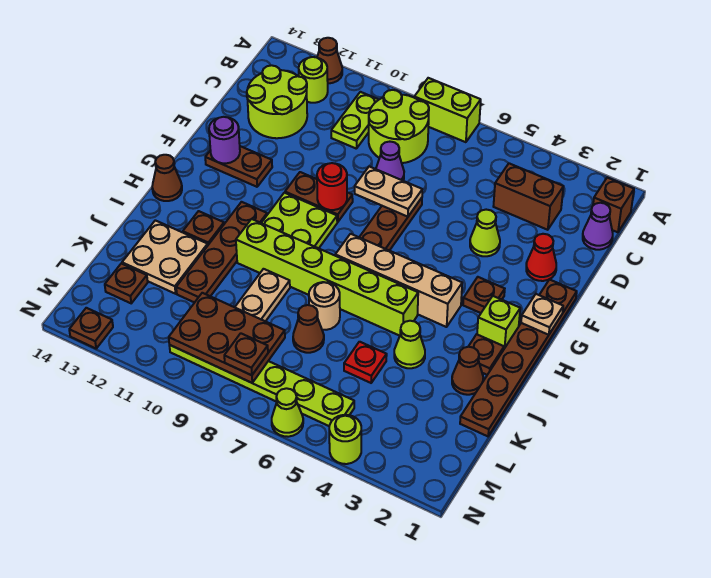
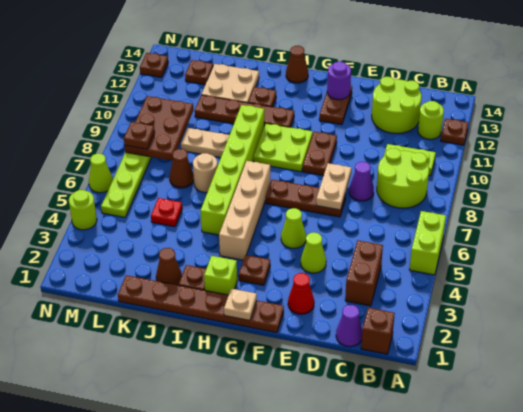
lime 1x2 brick [414,78,481,142] -> lime 1x2 brick moved to [409,211,446,275]
brown 1x1 cone [317,38,342,83] -> brown 1x1 plate [441,119,468,145]
red 1x1 round brick [317,163,347,210] -> none
lime 1x1 cone [394,321,425,368] -> lime 1x1 cone moved to [281,208,306,248]

